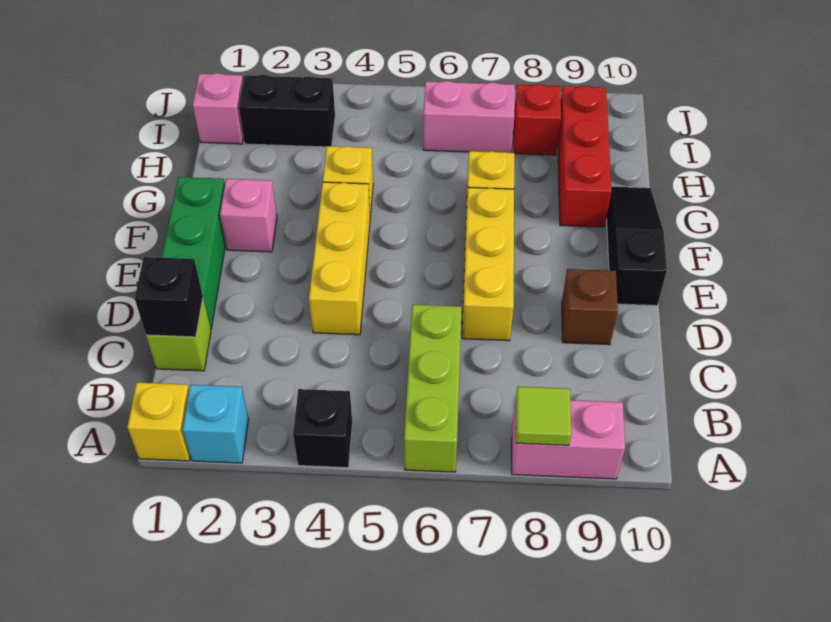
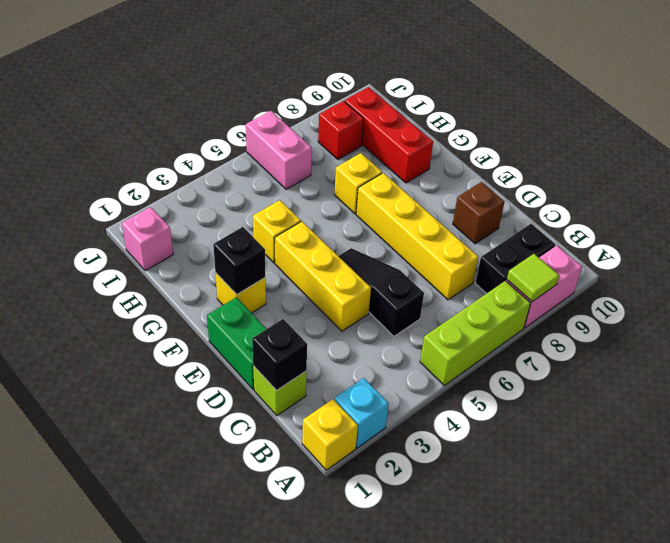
black 1x1 brick [293,389,352,468] -> black 1x1 brick moved to [213,227,265,295]
lime 1x3 brick [404,305,462,472] -> lime 1x3 brick turned to [420,281,531,385]
green 1x3 brick [162,177,226,328] -> green 1x2 brick [207,297,266,390]
yellow 1x3 brick [462,188,514,341] -> yellow 1x4 brick [356,173,478,300]
black 1x3 slope [606,187,667,306] -> black 1x3 slope moved to [339,248,424,336]
pink 1x1 brick [220,179,277,252] -> yellow 1x1 brick [216,274,266,313]
black 1x2 brick [239,75,335,147] -> black 1x2 brick moved to [475,224,556,294]
pink 1x2 brick [423,81,515,153] -> pink 1x2 brick turned to [246,111,312,189]

